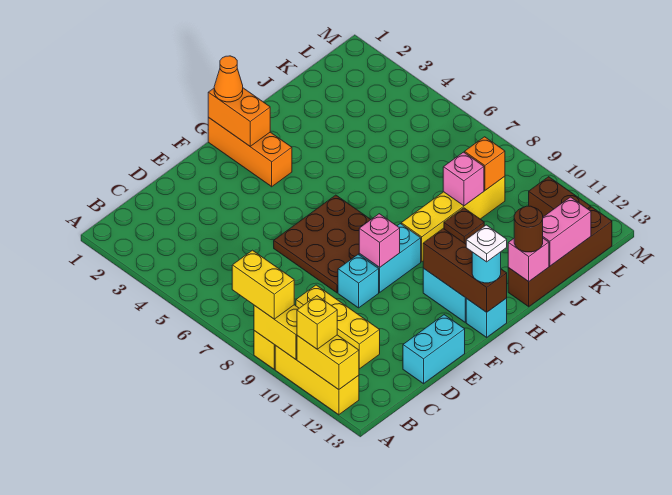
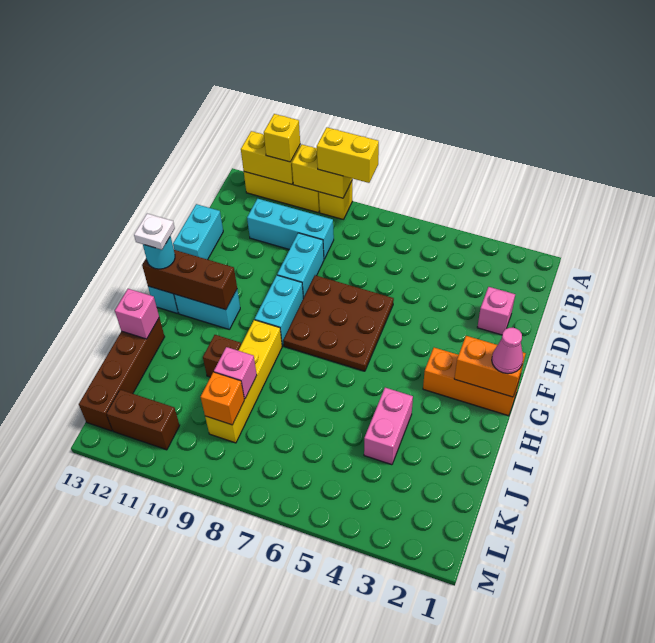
yellow 1x3 brick [296,285,380,369] -> cyan 1x3 brick [247,199,334,259]
cyan 1x1 brick [338,254,379,308] -> cyan 1x2 brick [277,233,324,298]
pink 1x1 brick [359,214,400,267] -> pink 1x1 brick moved to [477,287,515,335]
orange 1x1 cone [214,56,243,102] -> pink 1x1 cone [492,328,523,374]
brown 1x1 round brick [514,206,543,252] -> none
pink 1x2 brick [543,197,591,266] -> pink 1x2 brick moved to [364,388,413,465]

